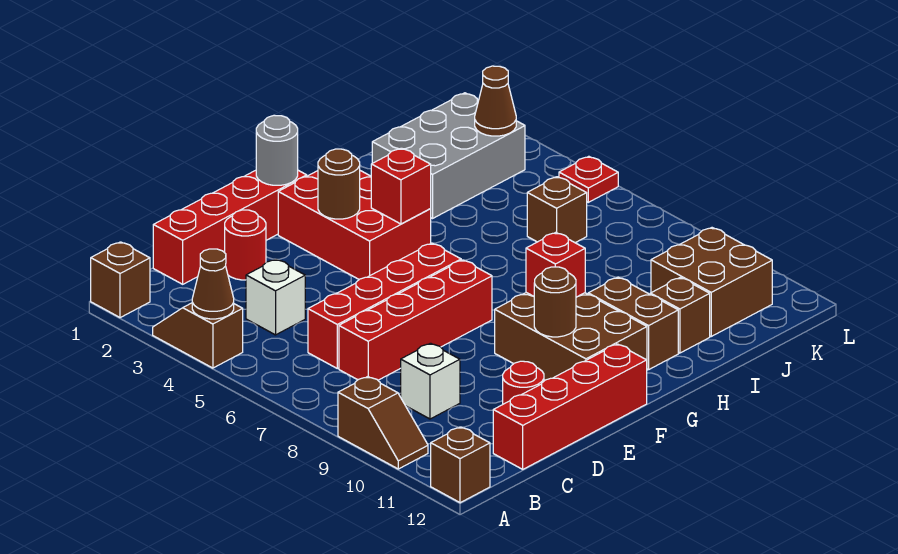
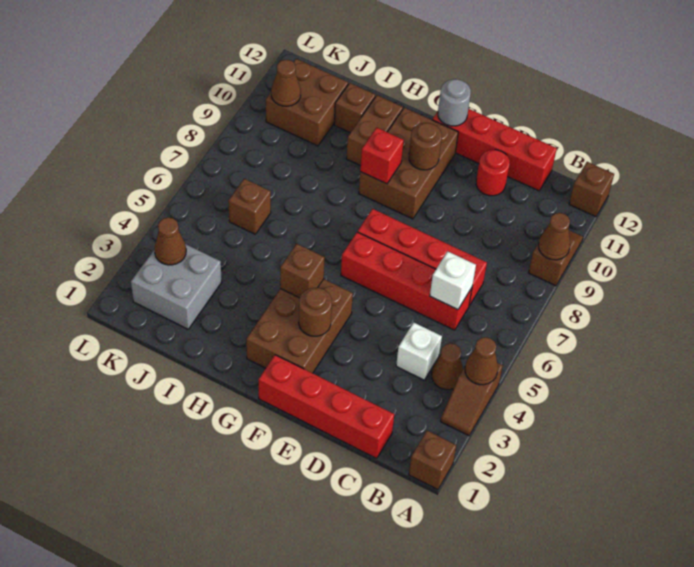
none -> brown 1x1 cone [538,213,570,260]
none -> brown 1x1 cone [432,343,463,390]
white 1x1 brick [401,343,460,419] -> white 1x1 brick moved to [430,251,476,310]
red 1x1 round brick [225,210,266,280] -> none
grey 1x1 round brick [256,115,298,185] -> grey 1x1 round brick moved to [438,79,471,126]
red 2x3 brick [278,171,431,279] -> brown 2x3 brick [246,279,353,373]
red 1x1 brick [371,148,431,224] -> brown 1x1 brick [280,244,325,298]
grey 2x3 brick [372,93,525,218] -> grey 2x2 brick [131,244,222,329]
none -> brown 1x1 cone [271,60,301,106]
red 1x1 plate [559,156,618,202] -> none

